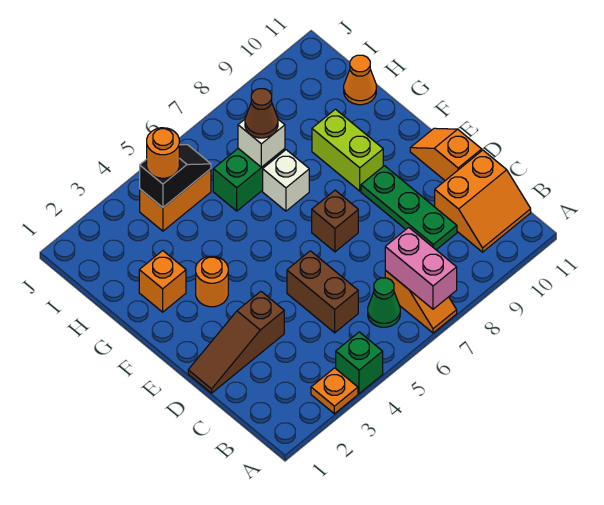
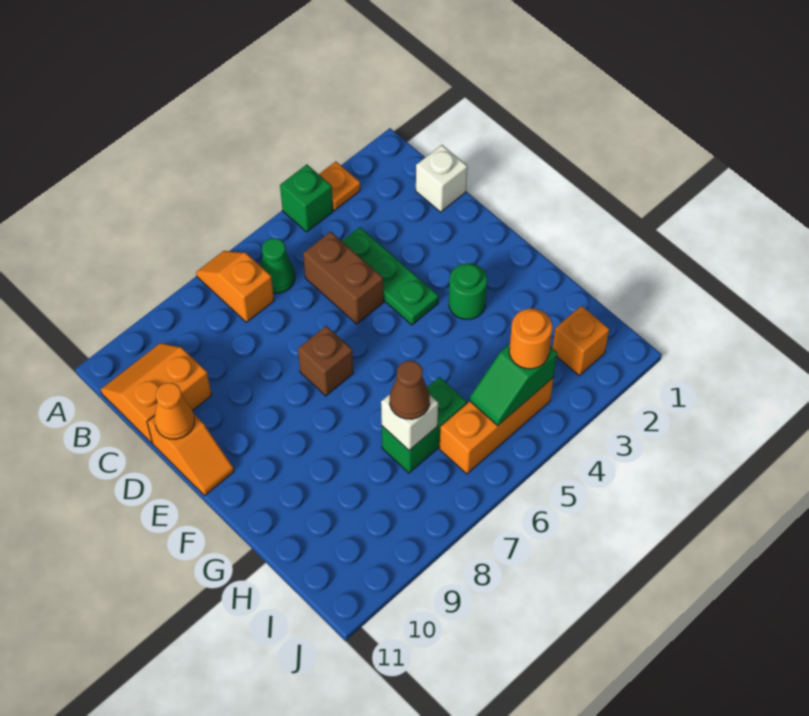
pink 1x2 brick [385,227,457,309] -> none
green 1x3 plate [361,166,457,250] -> green 1x3 plate moved to [342,227,439,325]
brown 1x3 slope [188,292,284,393] -> none
orange 1x1 round brick [196,256,228,307] -> green 1x1 round brick [449,263,487,319]
lime 1x2 brick [312,109,383,191] -> none
orange 1x1 brick [139,251,186,312] -> orange 1x1 brick moved to [553,306,609,375]
white 1x1 brick [263,150,309,211] -> white 1x1 brick moved to [416,145,467,212]
orange 1x1 cone [344,55,376,105] -> orange 1x1 cone moved to [154,383,195,439]
orange 1x2 brick [140,169,211,231] -> orange 1x3 brick [440,378,554,474]
black 1x2 slope [140,145,211,207] -> green 1x2 slope [470,344,557,426]

